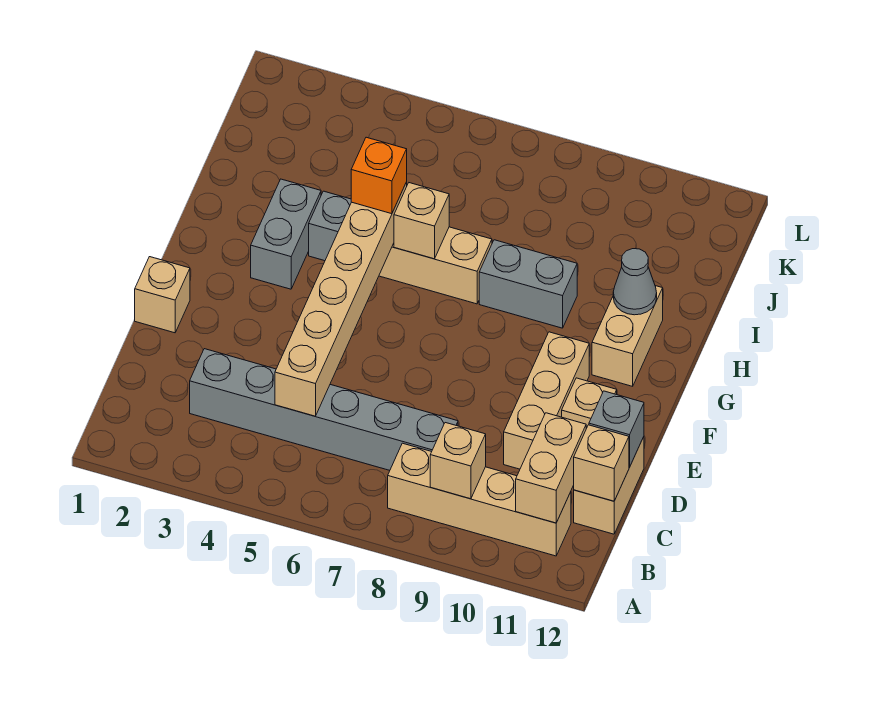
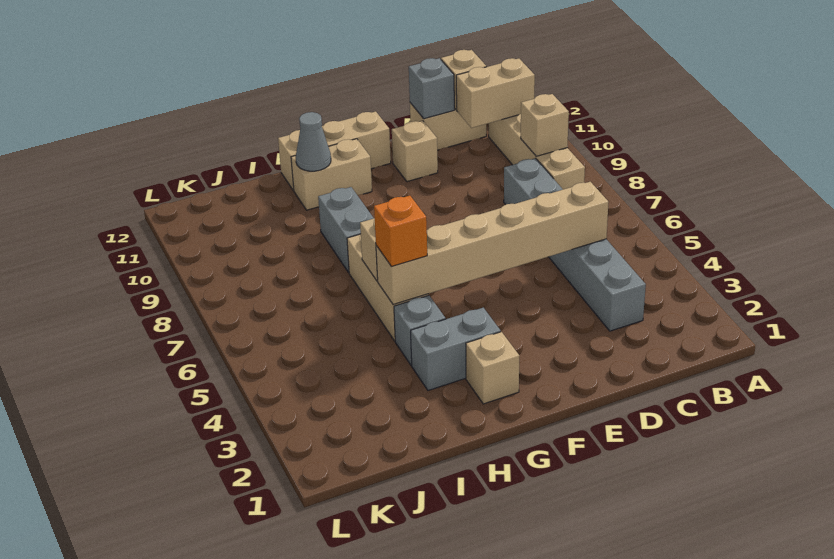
tan 1x3 brick [504,332,589,469] -> tan 1x3 brick moved to [278,111,391,191]
tan 1x1 brick [135,257,190,333] -> tan 1x1 brick moved to [466,332,519,404]

